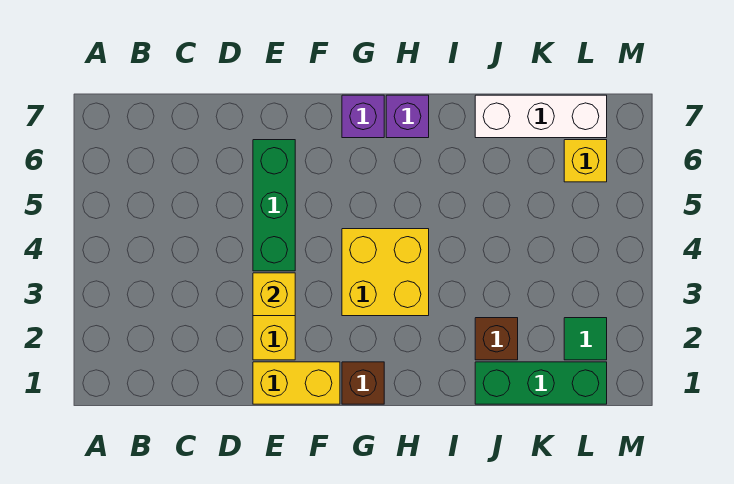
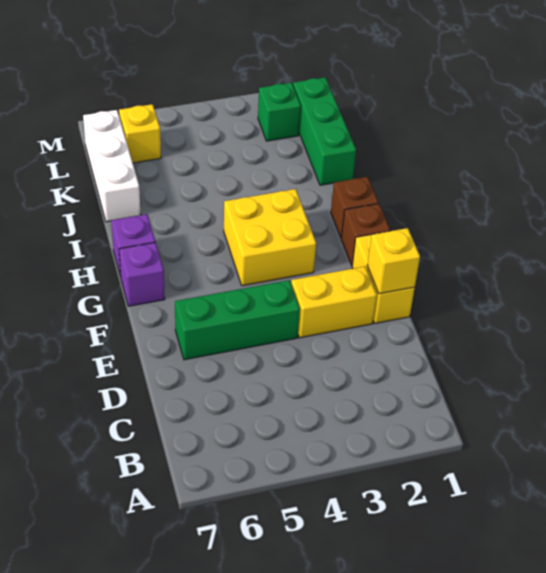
yellow 1x1 brick [253,273,295,316] -> yellow 1x1 brick moved to [367,228,420,294]
brown 1x1 brick [475,318,518,360] -> brown 1x1 brick moved to [331,177,379,238]
green 1x1 tile [564,318,607,360] -> green 1x1 brick [258,83,301,141]

